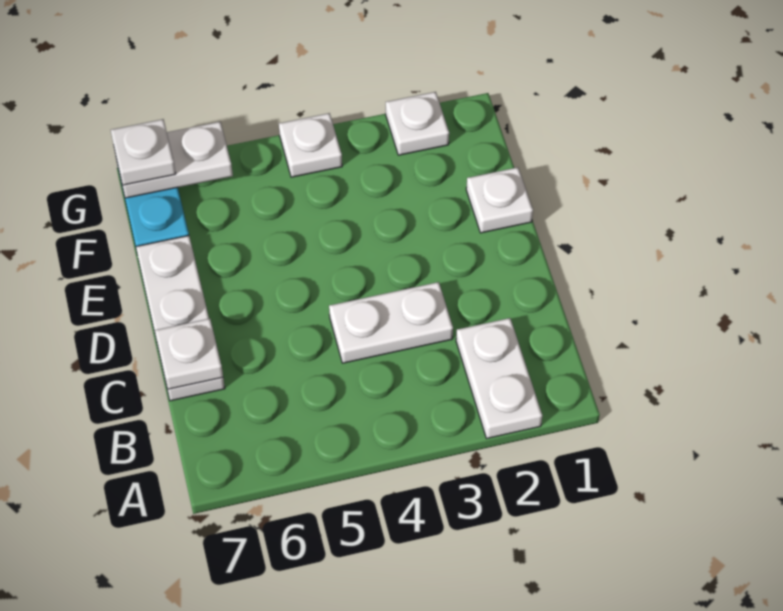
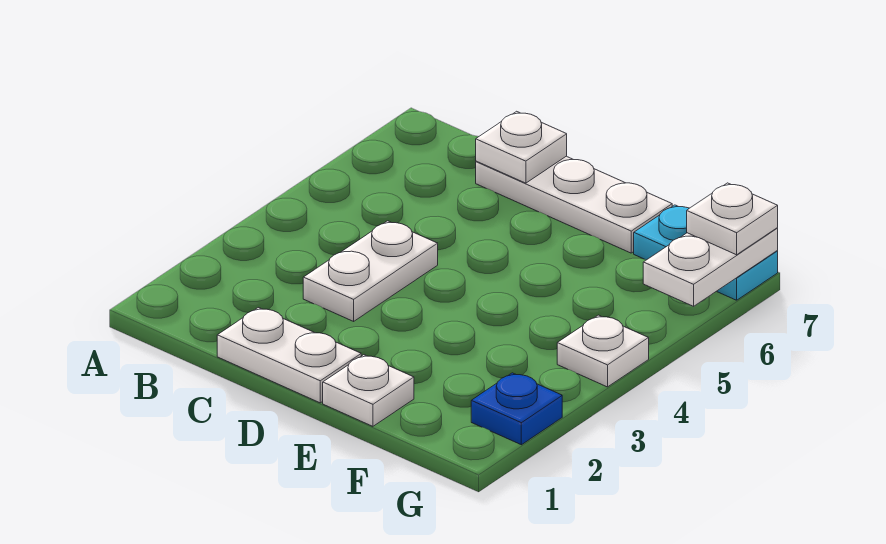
white 1x2 plate [456,318,542,438] -> white 1x2 plate moved to [217,308,361,403]
white 1x1 plate [386,92,449,155] -> blue 1x1 plate [471,373,562,445]

